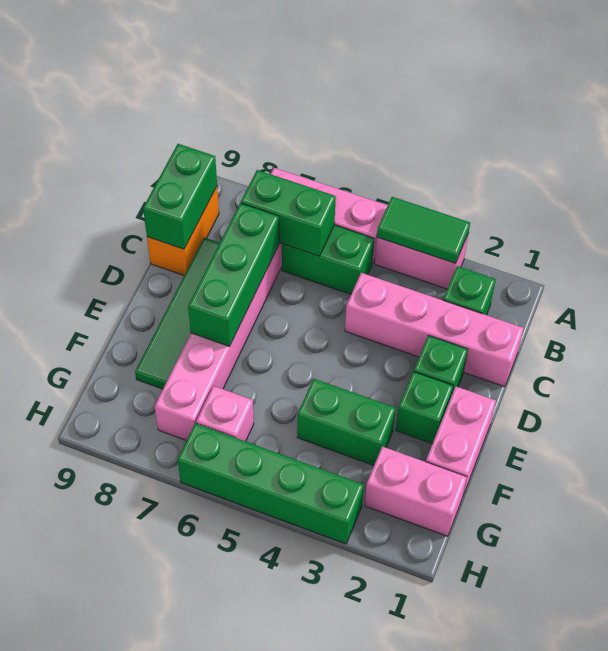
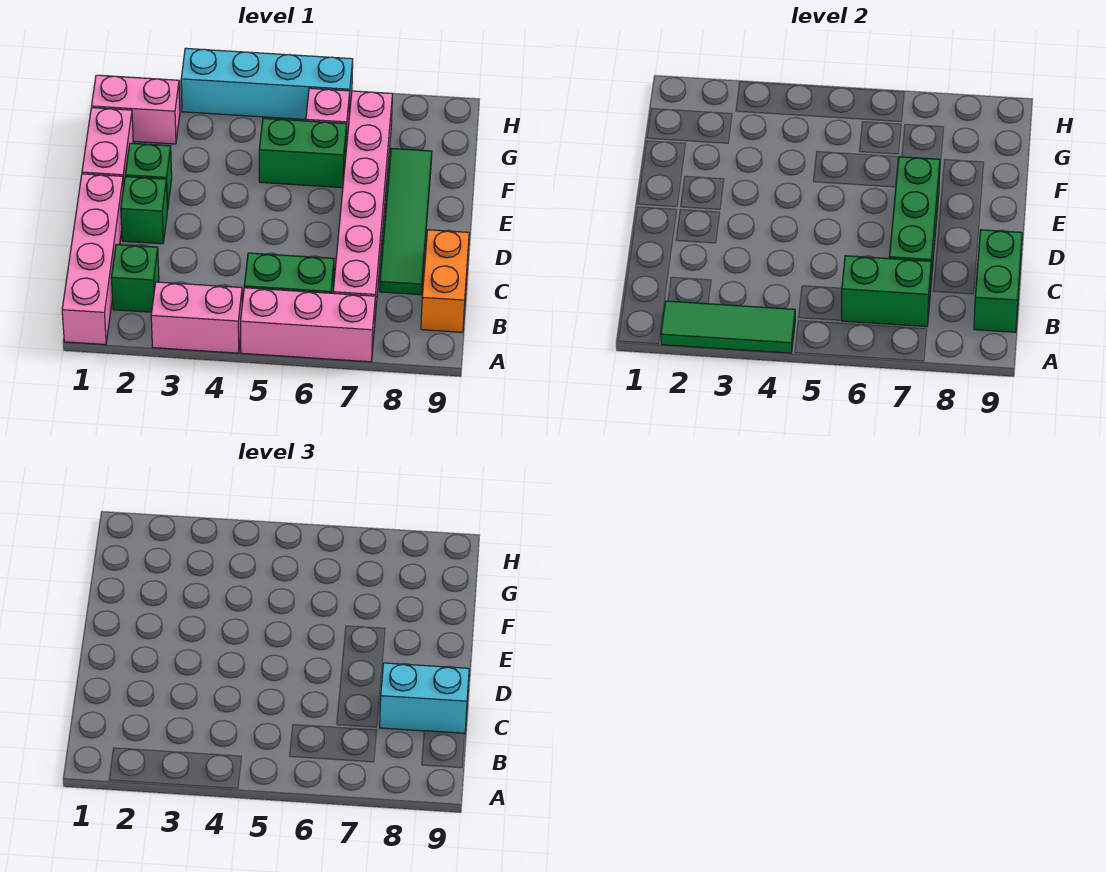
green 1x2 tile [377,197,470,263] -> green 1x3 tile [661,301,795,353]
pink 1x4 brick [345,273,524,387] -> pink 1x4 brick turned to [62,174,124,345]
none -> cyan 1x2 brick [380,663,469,734]
green 1x2 brick [297,379,396,465] -> green 1x2 brick moved to [259,118,347,188]
green 1x4 brick [178,423,364,544] -> cyan 1x4 brick [181,48,353,120]

